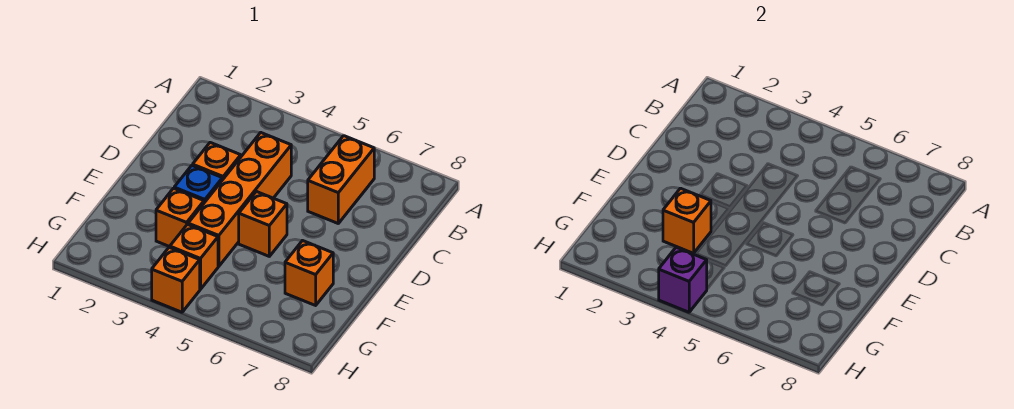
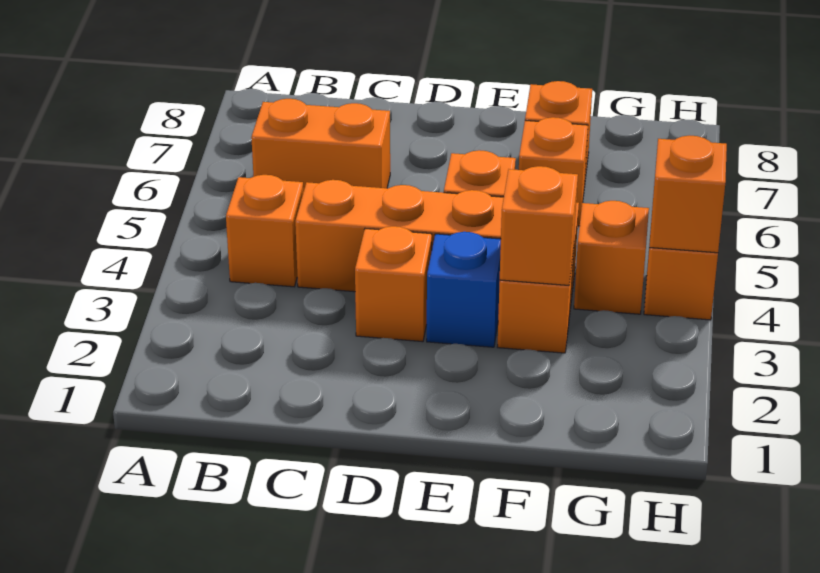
none -> orange 1x1 brick [226,175,303,287]
none -> orange 1x1 brick [519,117,588,226]
purple 1x1 brick [659,247,707,312] -> orange 1x1 brick [649,135,727,253]

